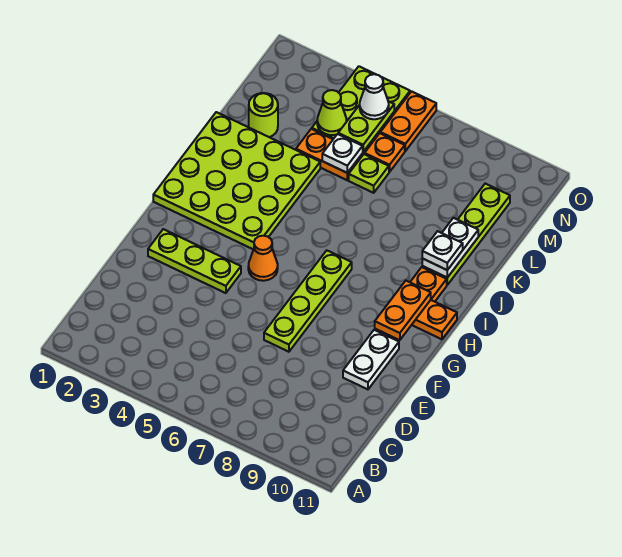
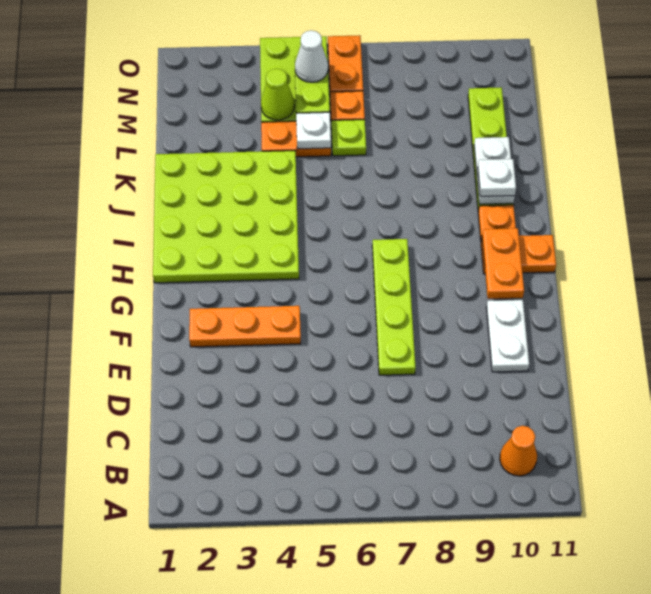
lime 1x3 plate [148,229,241,293] -> orange 1x3 plate [189,306,301,347]
orange 1x1 cone [248,236,278,281] -> orange 1x1 cone moved to [500,426,537,476]
lime 1x1 round brick [249,93,278,137] -> none

